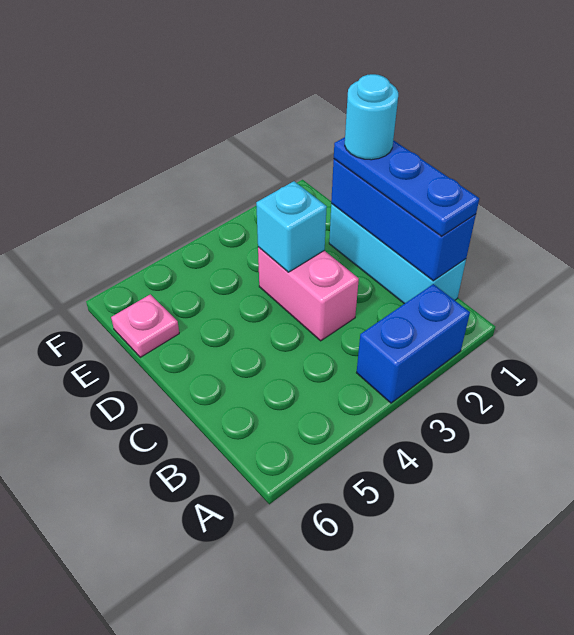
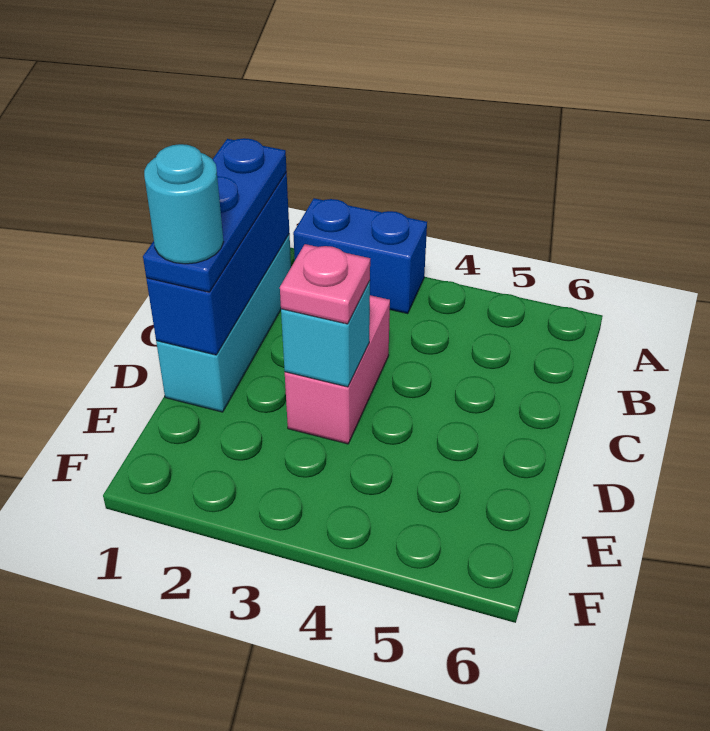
pink 1x1 plate [111,294,179,357] -> pink 1x1 plate moved to [280,244,370,324]

